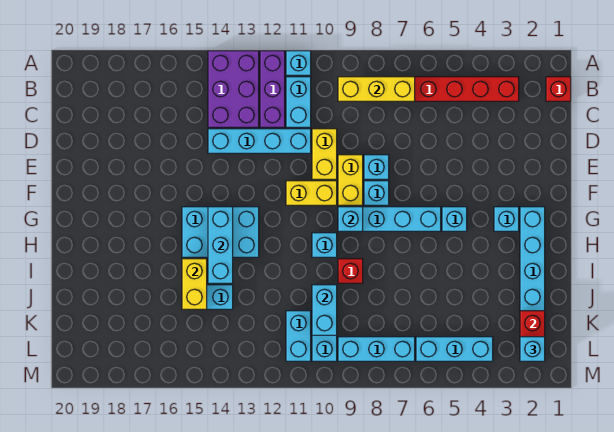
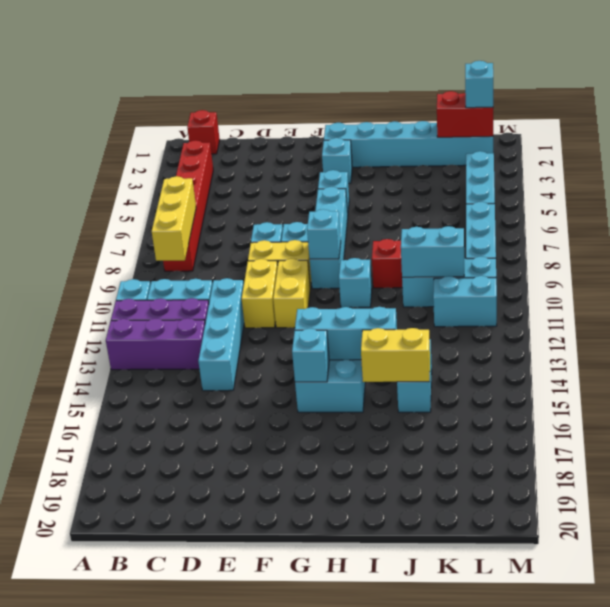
purple 2x3 brick [208,51,259,127] -> purple 1x3 brick [106,318,205,370]
yellow 1x2 brick [312,129,337,179] -> yellow 1x2 brick turned to [242,259,278,328]
none -> cyan 1x1 brick [292,329,329,382]

